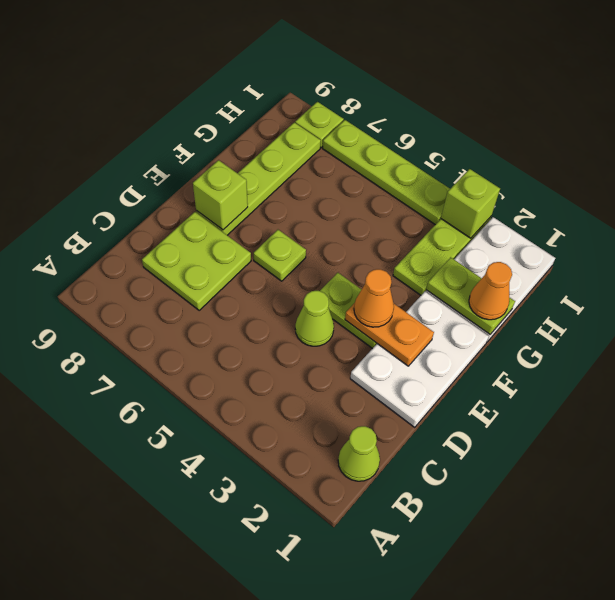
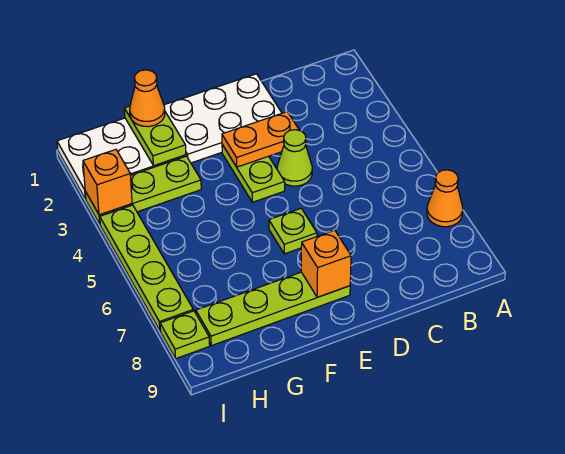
lime 1x1 cone [338,426,380,481] -> none
lime 2x2 plate [142,212,251,310] -> none
orange 1x2 plate [345,303,434,366] -> orange 1x2 plate turned to [222,112,300,167]
orange 1x1 cone [354,269,394,327] -> orange 1x1 cone moved to [427,170,463,227]
lime 1x1 brick [193,160,248,230] -> orange 1x1 brick [301,230,351,297]
lime 1x1 brick [441,169,500,238] -> orange 1x1 brick [83,149,132,215]

